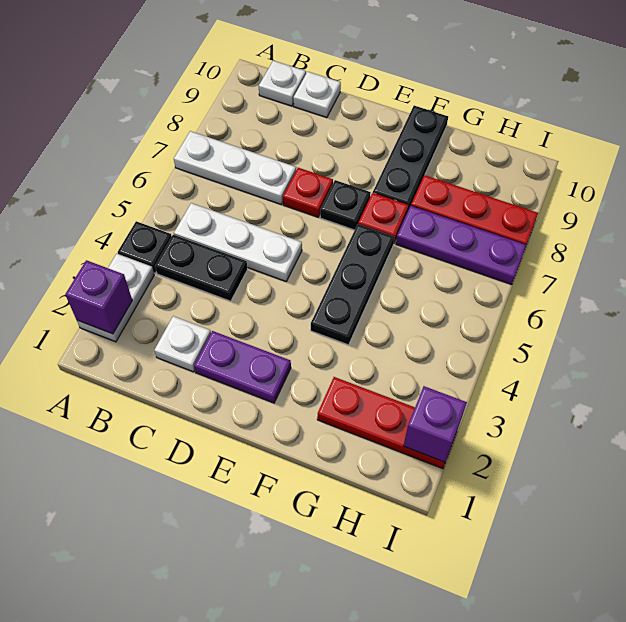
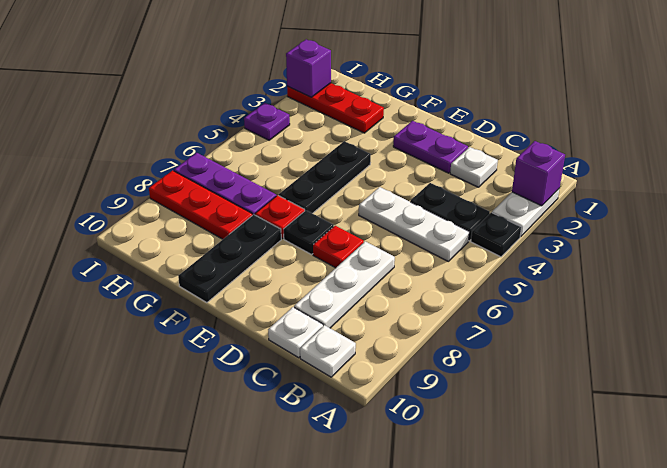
white 1x3 plate [174,131,296,204] -> white 1x3 plate turned to [294,241,395,328]
none -> purple 1x1 plate [244,103,290,140]

